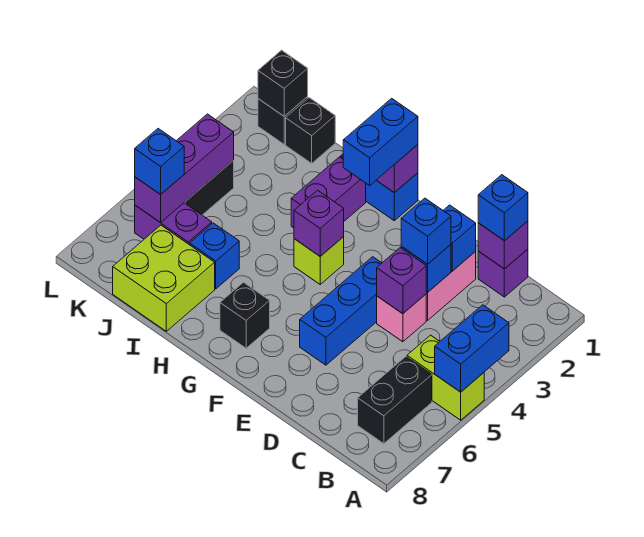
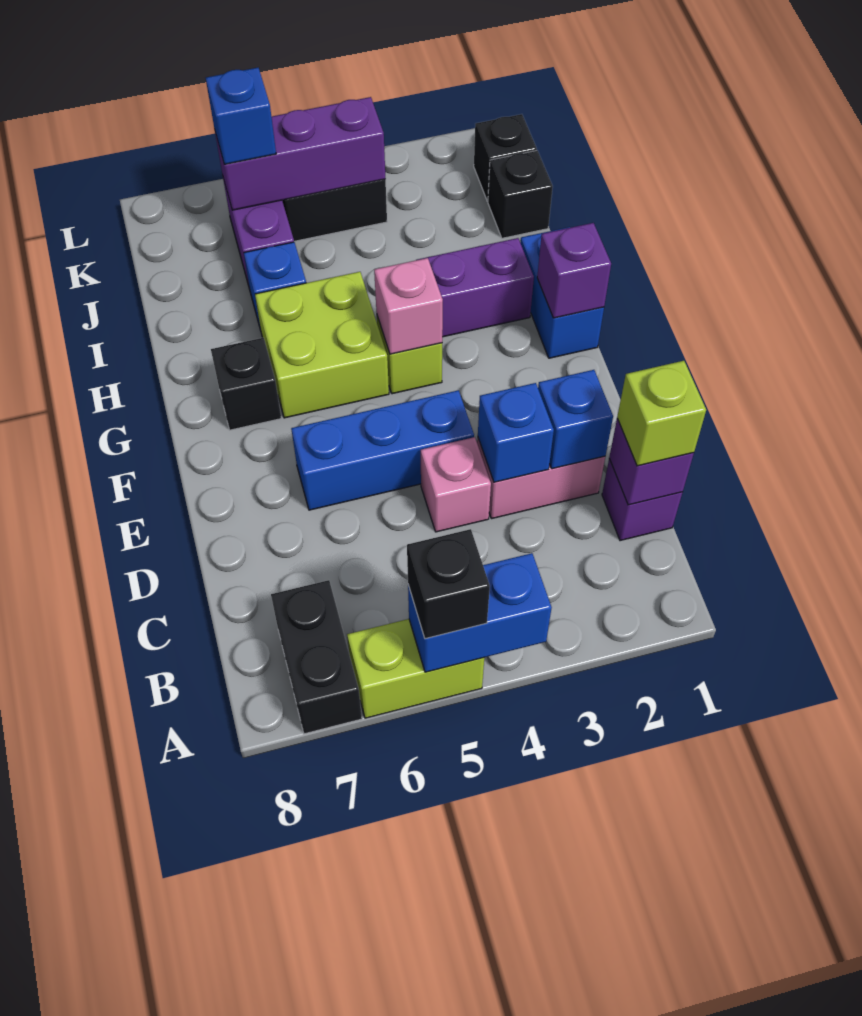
lime 1x2 brick [407,335,484,420] -> lime 1x2 brick turned to [347,619,484,718]
black 1x2 brick [358,357,432,444] -> black 1x2 brick turned to [271,580,362,734]
blue 1x1 brick [478,175,528,241] -> lime 1x1 brick [617,361,706,466]
blue 1x1 brick [401,198,451,264] -> none
purple 1x1 brick [377,248,426,314] -> none
blue 1x2 brick [343,98,418,185] -> none
purple 1x1 brick [294,190,344,256] -> pink 1x1 brick [374,258,443,354]
lime 2x2 brick [113,225,215,331] -> lime 2x2 brick moved to [255,272,389,418]
black 1x1 brick [258,50,308,116] -> black 1x1 brick moved to [407,529,490,639]

